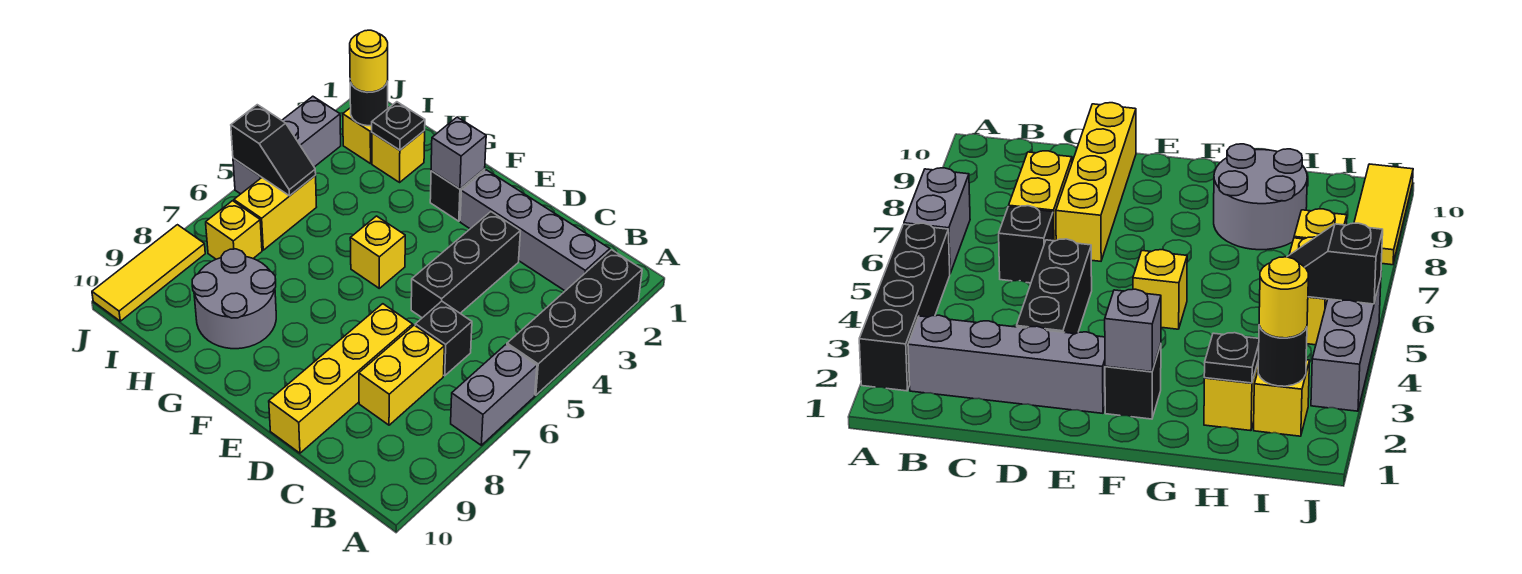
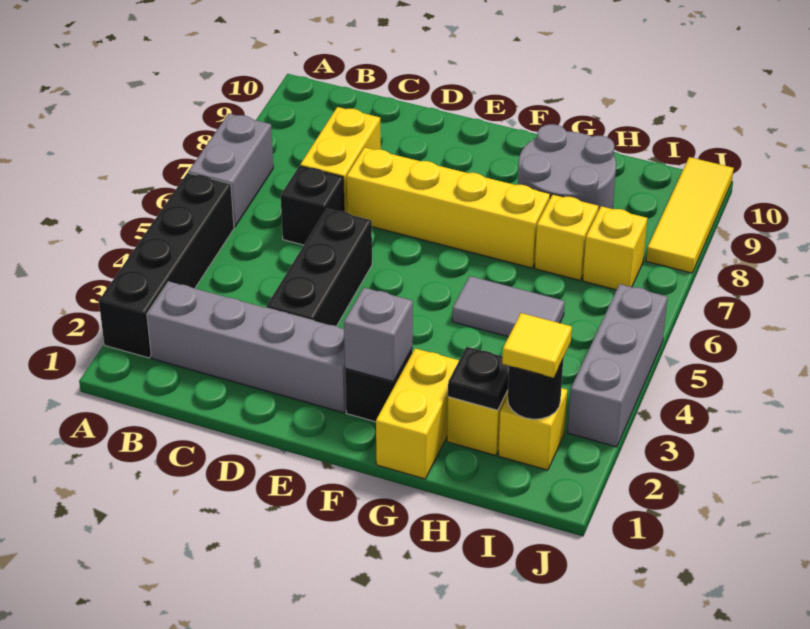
yellow 1x4 brick [269,304,413,453] -> yellow 1x4 brick turned to [347,147,550,268]
yellow 1x1 brick [350,216,405,288] -> yellow 1x1 brick moved to [535,194,598,280]
none -> grey 1x2 tile [452,276,565,337]
yellow 1x1 round brick [350,30,388,92] -> yellow 1x1 tile [502,313,572,378]
yellow 1x2 brick [234,176,316,250] -> yellow 1x2 brick moved to [376,348,459,479]
black 1x2 slope [231,105,316,196] -> none

